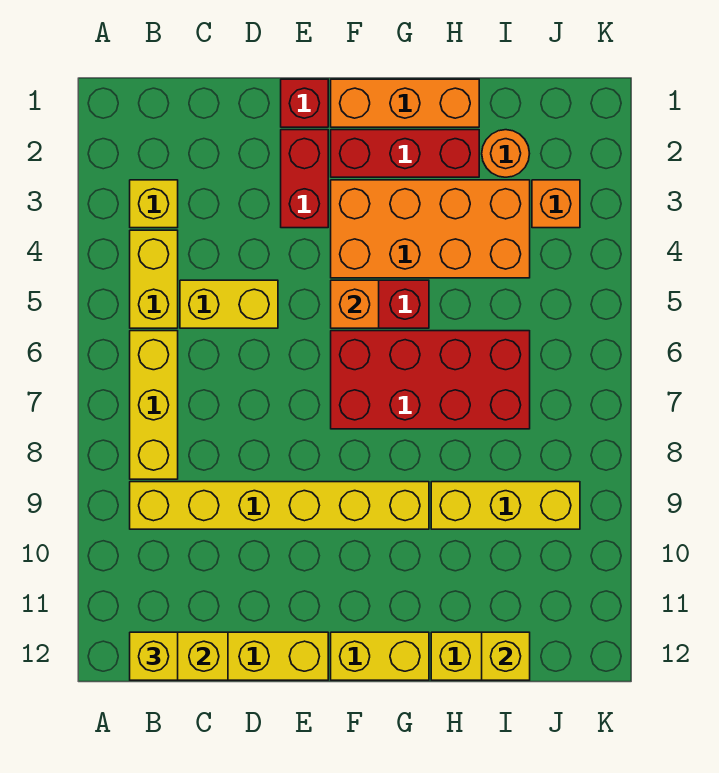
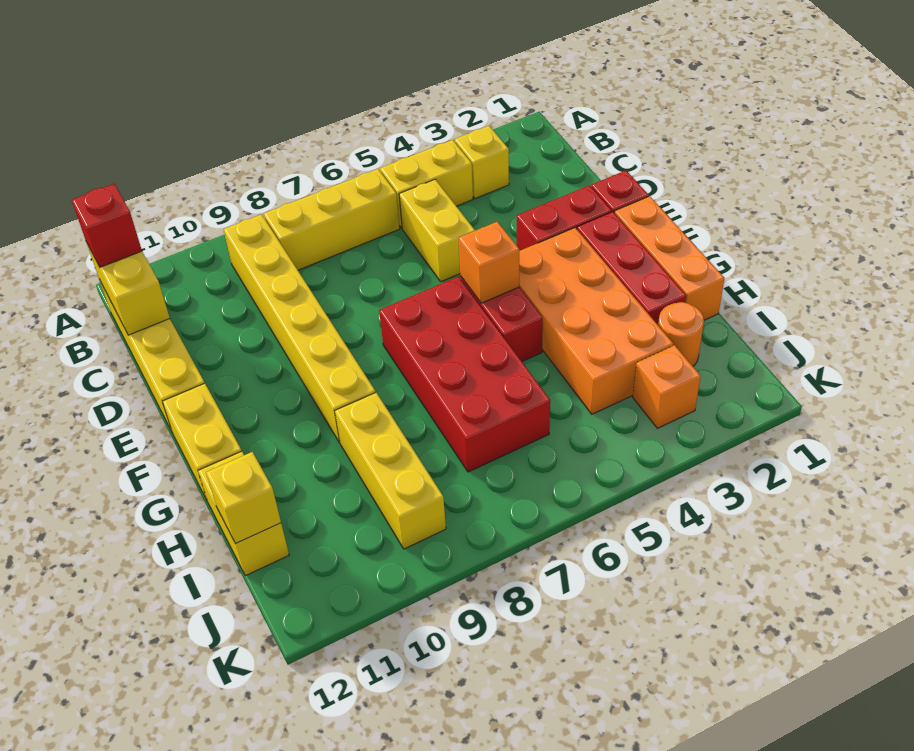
yellow 1x1 brick [130,632,178,680] -> red 1x1 brick [72,184,142,267]

